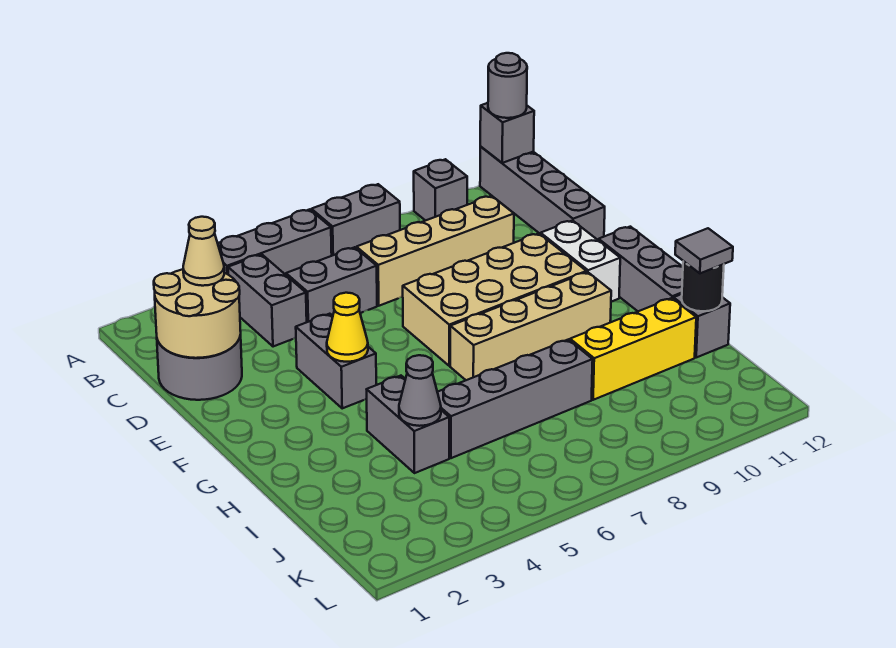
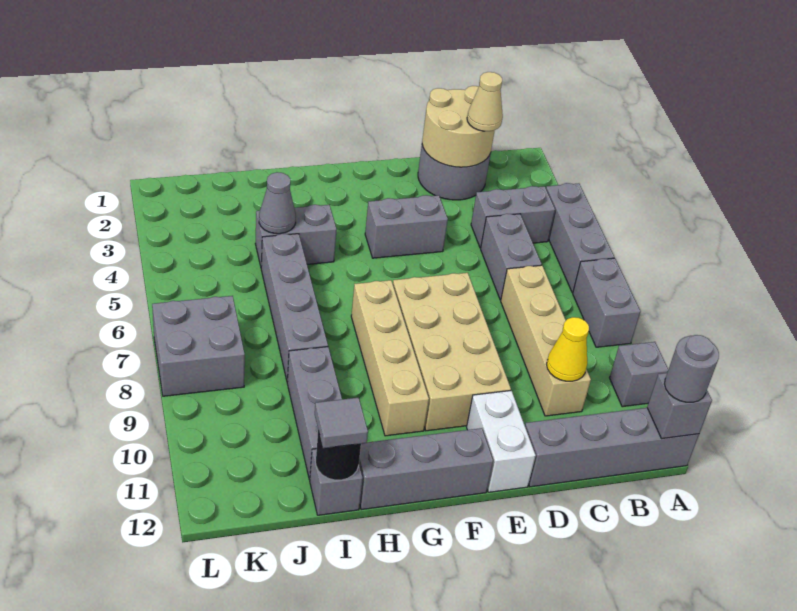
white 1x2 brick [541,221,620,302] -> white 1x2 brick turned to [467,391,536,492]
yellow 1x1 cone [327,293,368,362] -> yellow 1x1 cone moved to [547,317,589,381]
yellow 1x3 brick [570,298,696,400] -> grey 1x3 brick [287,347,342,480]
none -> grey 2x2 brick [152,296,245,396]

